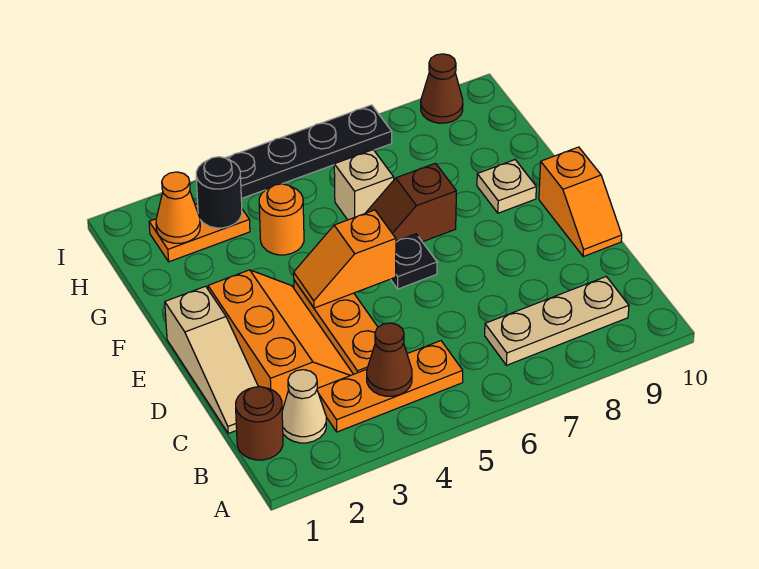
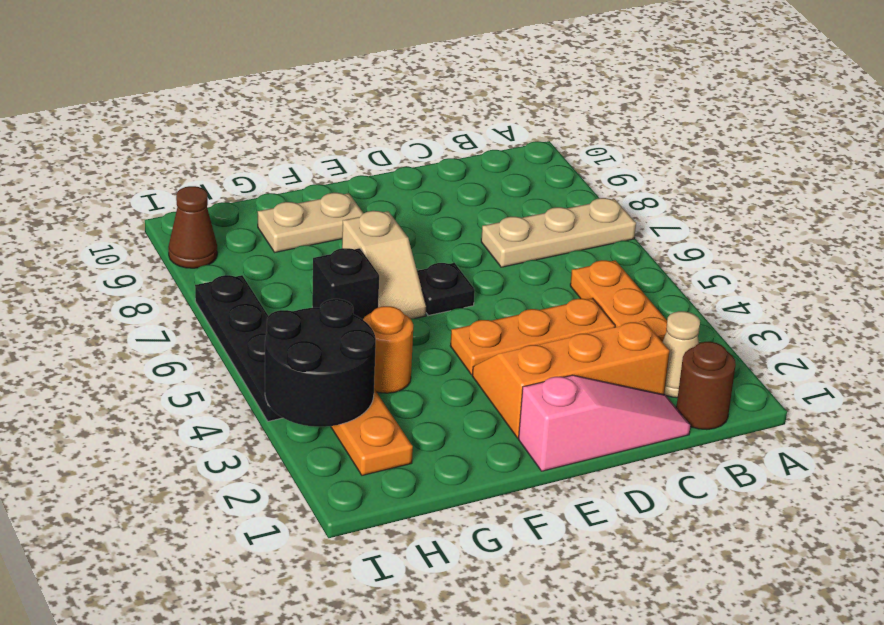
brown 1x1 cone [367,323,412,396] -> none
tan 1x3 plate [485,277,629,365] -> tan 1x3 plate turned to [481,198,636,267]
tan 1x3 slope [165,286,258,433] -> pink 1x3 slope [518,375,690,471]
orange 1x2 slope [539,147,622,256] -> none
orange 1x2 slope [294,210,396,308] -> none
brown 1x2 slope [366,163,456,242] -> tan 1x2 slope [342,211,426,319]
tan 1x1 plate [477,160,536,213] -> tan 1x2 plate [258,193,364,252]
tan 1x1 brick [334,150,394,220] -> black 1x1 brick [312,248,379,319]
orange 1x1 cone [156,172,200,243] -> none
black 1x1 round brick [196,157,242,228] -> black 2x2 round brick [265,299,376,427]

